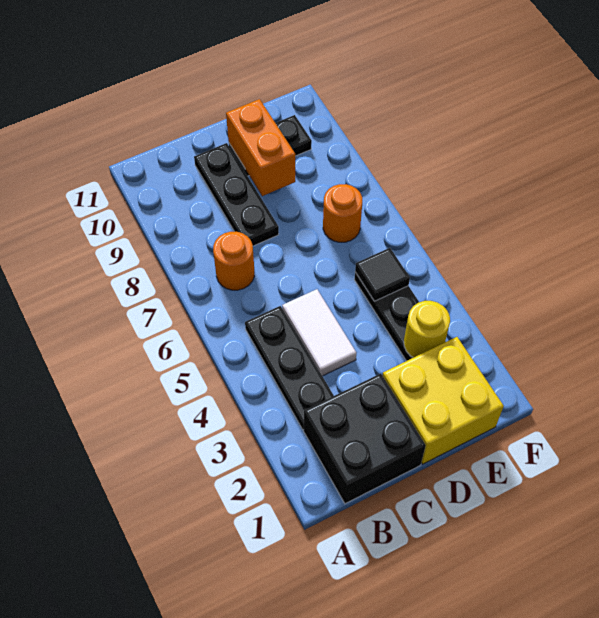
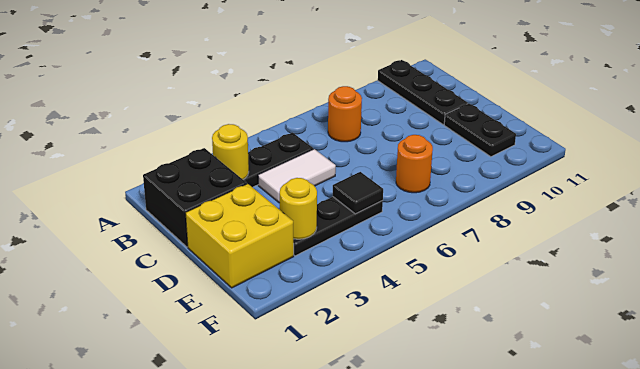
none -> yellow 1x1 round brick [212,124,249,179]
black 1x3 plate [194,143,279,246] -> black 1x3 plate turned to [378,60,468,125]
orange 1x2 brick [226,99,295,196] -> none

